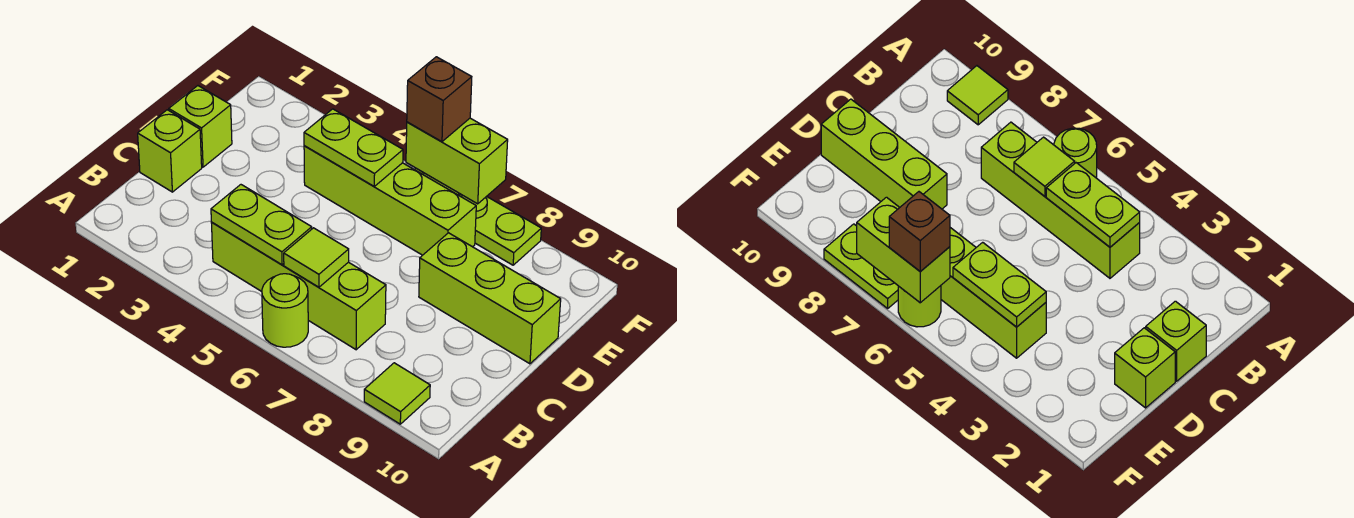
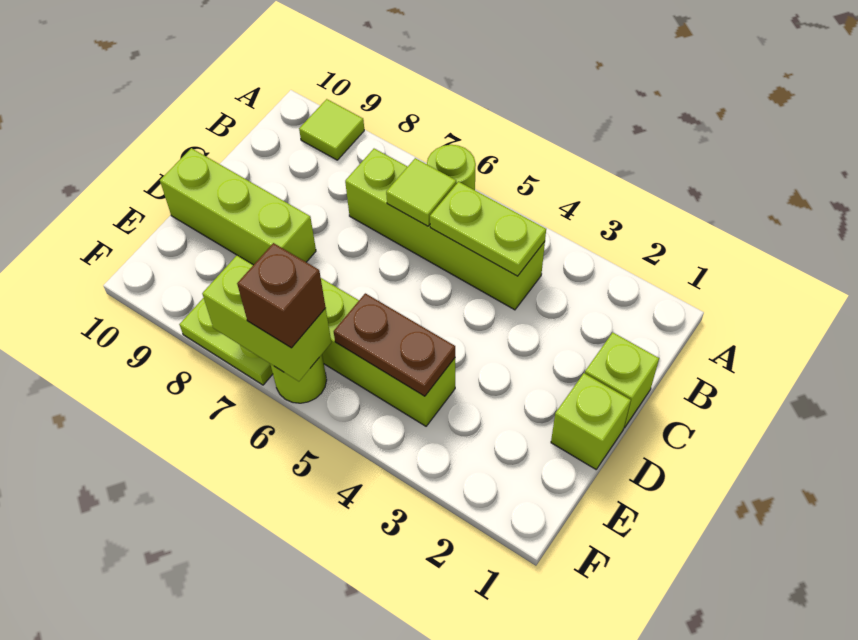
lime 1x2 plate [304,109,403,186] -> brown 1x2 plate [334,293,455,396]

